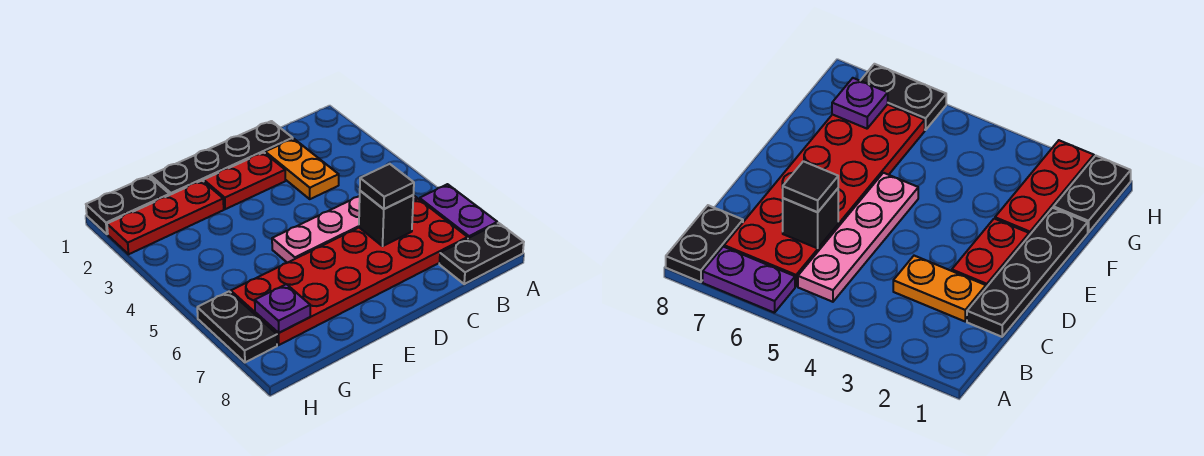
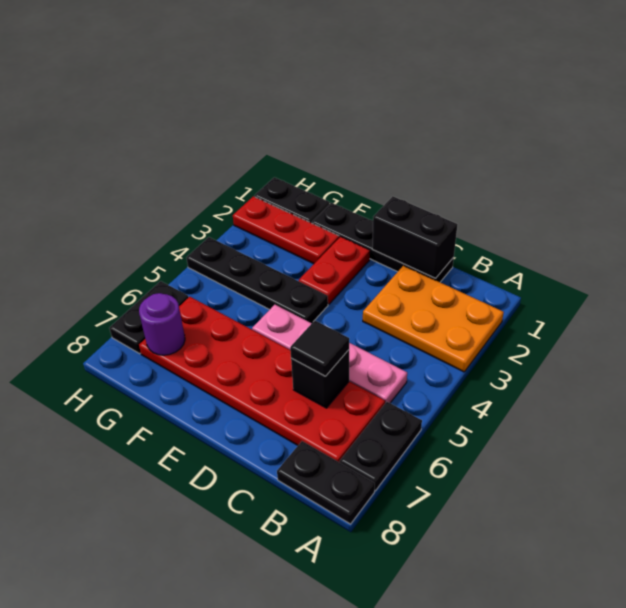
purple 1x2 plate [419,184,497,238] -> black 1x2 plate [340,402,422,490]
none -> black 1x2 brick [372,196,457,278]
orange 1x2 plate [265,139,339,199] -> orange 2x3 plate [363,266,504,372]
red 1x2 plate [204,152,285,209] -> red 1x2 plate turned to [299,237,370,304]
none -> black 1x4 plate [187,237,328,323]
purple 1x1 plate [255,284,310,333] -> purple 1x1 round brick [139,293,185,355]

